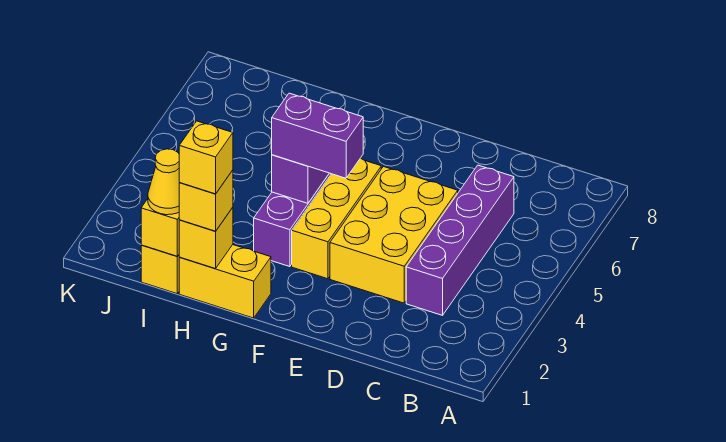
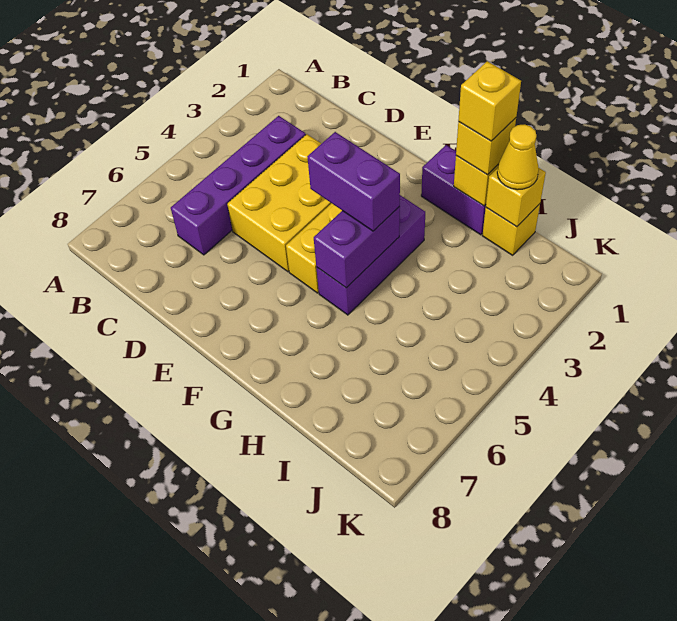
yellow 1x2 brick [179,245,271,318] -> purple 1x2 brick [421,145,486,235]

